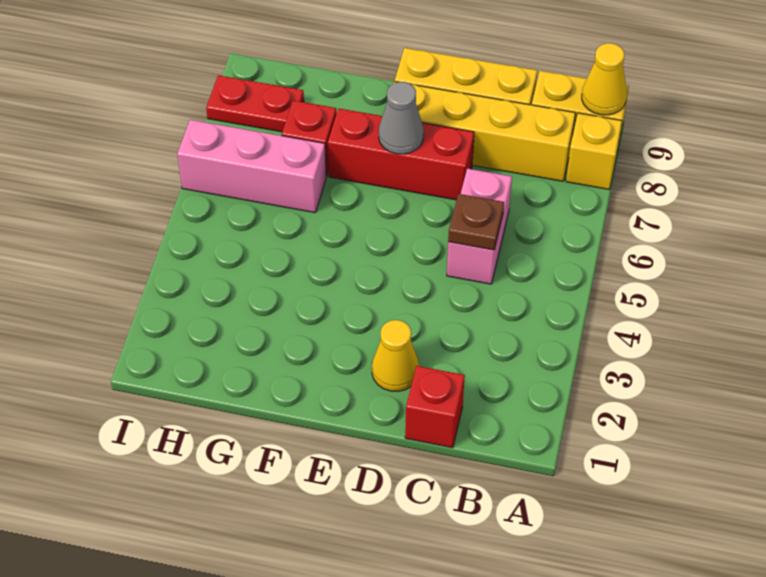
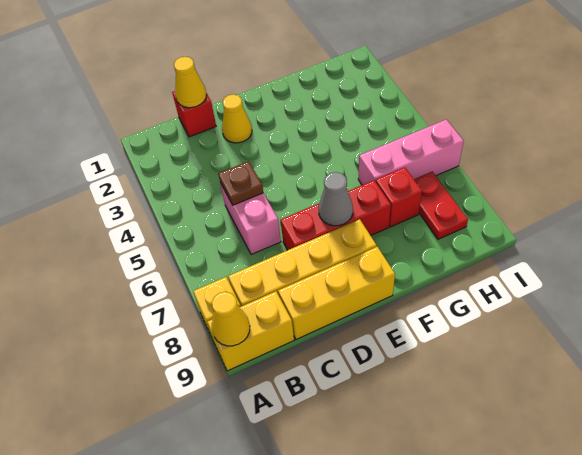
none -> yellow 1x1 cone [174,57,206,108]
red 1x2 plate [206,75,304,132] -> red 1x2 plate turned to [414,172,468,239]

